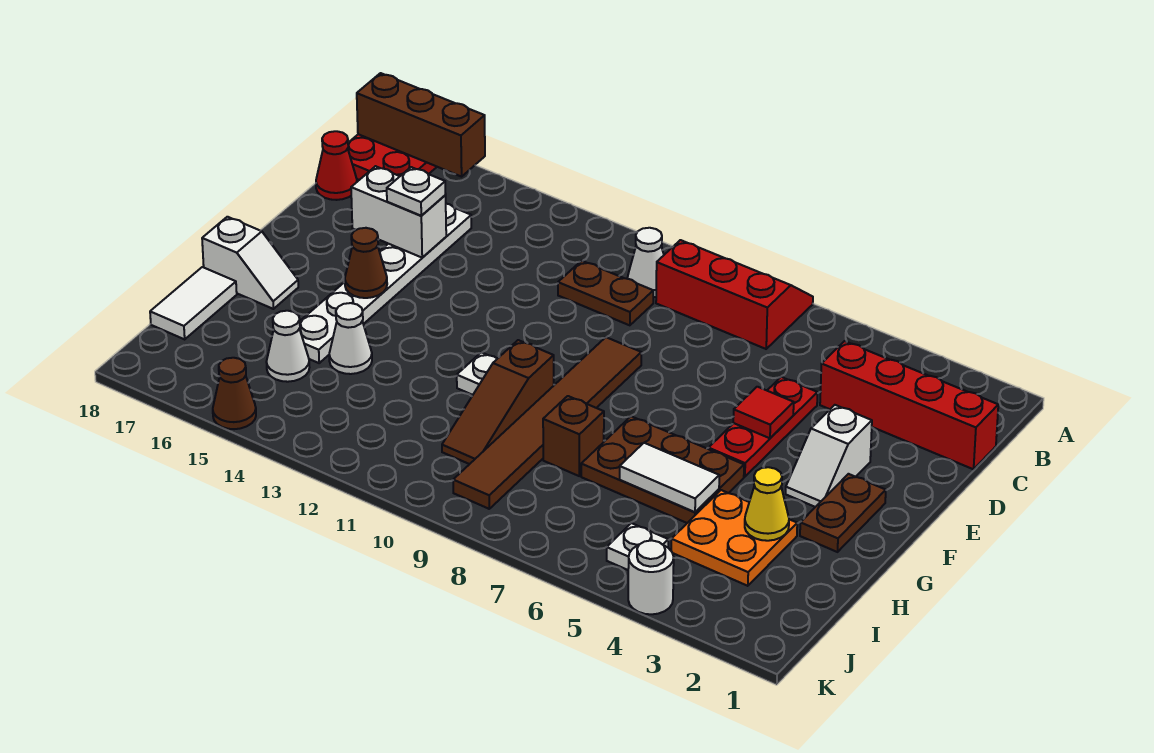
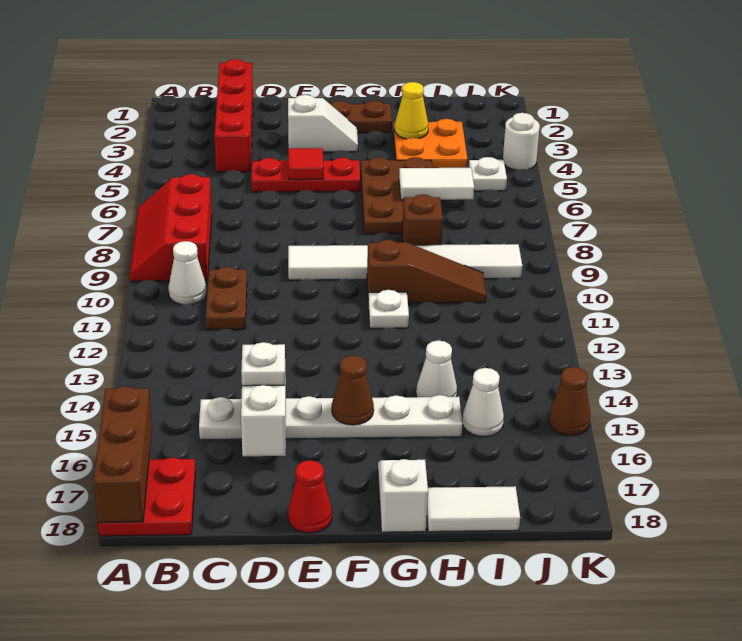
red 1x1 cone [316,131,357,200] -> red 1x1 cone moved to [288,460,332,533]
brown 1x6 tile [453,337,641,509] -> white 1x6 tile [288,244,522,280]
white 1x2 tile [620,443,719,512] -> white 1x2 tile turned to [399,168,474,200]

